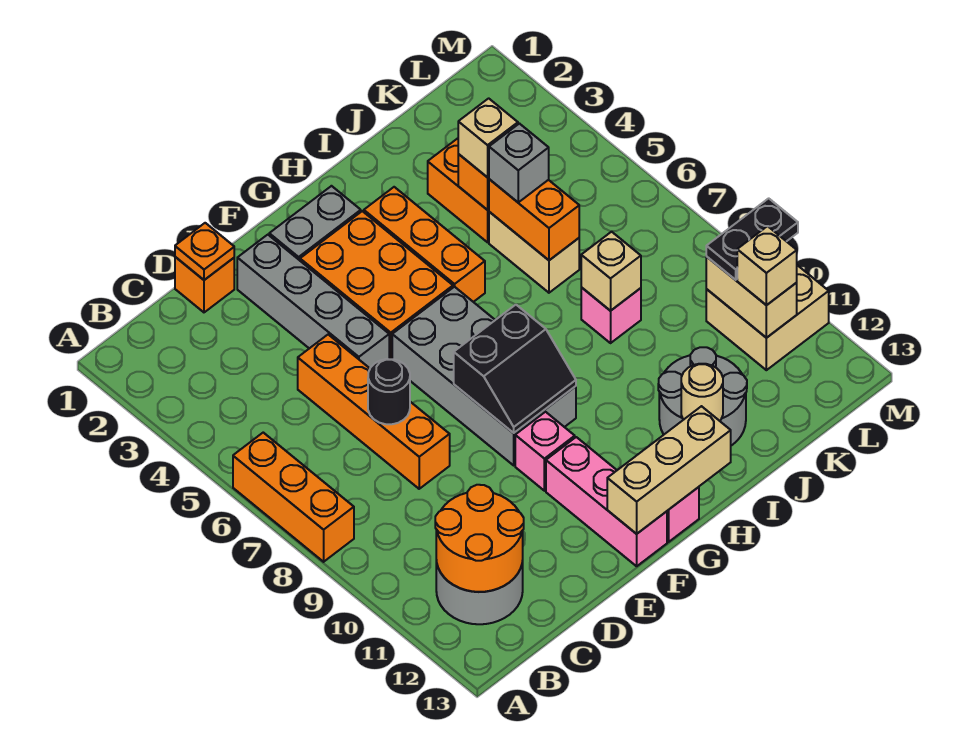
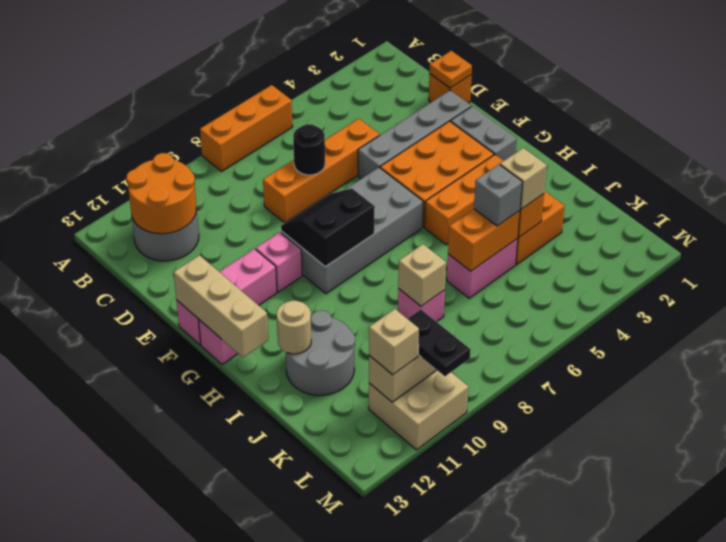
black 2x2 slope [454,305,576,433] -> black 2x2 slope turned to [281,188,375,267]
tan 1x2 brick [489,212,579,293] -> pink 1x2 brick [447,239,518,298]

